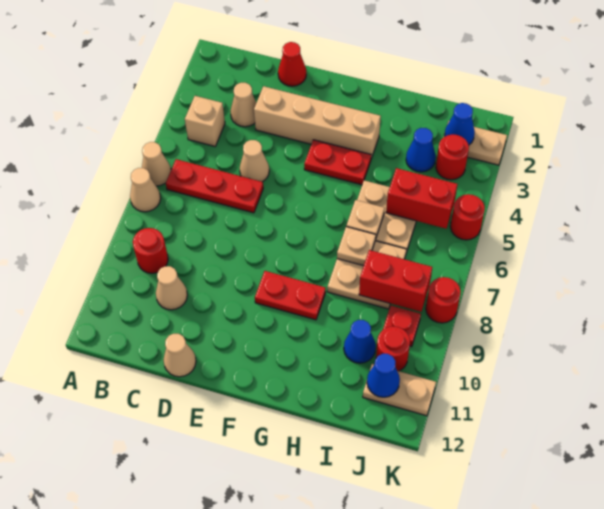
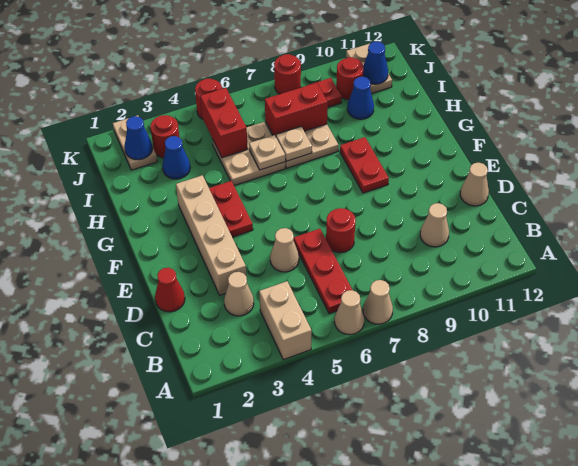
tan 1x1 brick [185,96,225,146] -> tan 1x2 brick [259,281,312,360]
red 1x1 round brick [133,228,168,273] -> red 1x1 round brick moved to [326,208,356,253]
red 1x2 brick [359,250,432,312] -> red 1x2 brick turned to [265,83,328,136]

